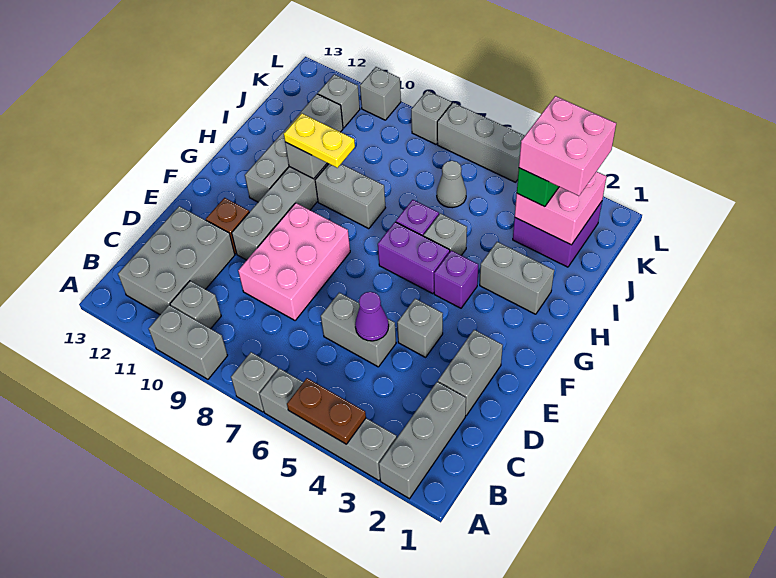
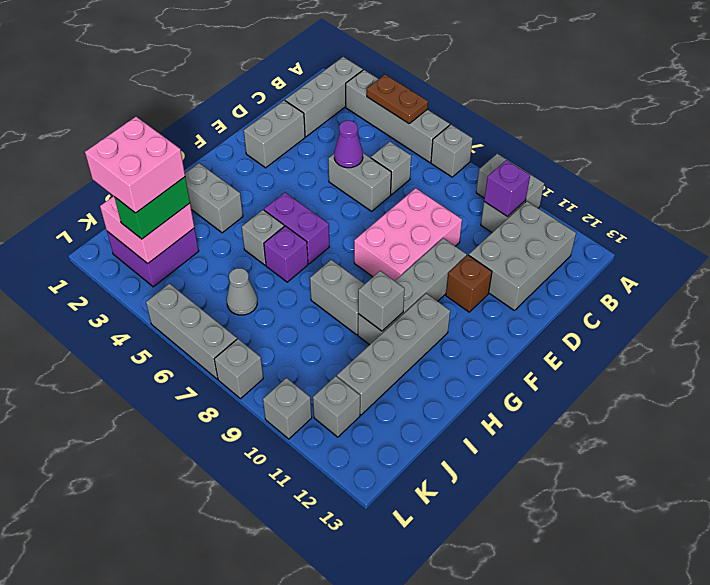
grey 1x1 brick [397,299,443,357] -> grey 1x1 brick moved to [371,142,411,195]
purple 1x1 brick [434,251,478,308] -> purple 1x1 brick moved to [484,160,530,217]
yellow 1x2 plate [284,114,355,168] -> none

